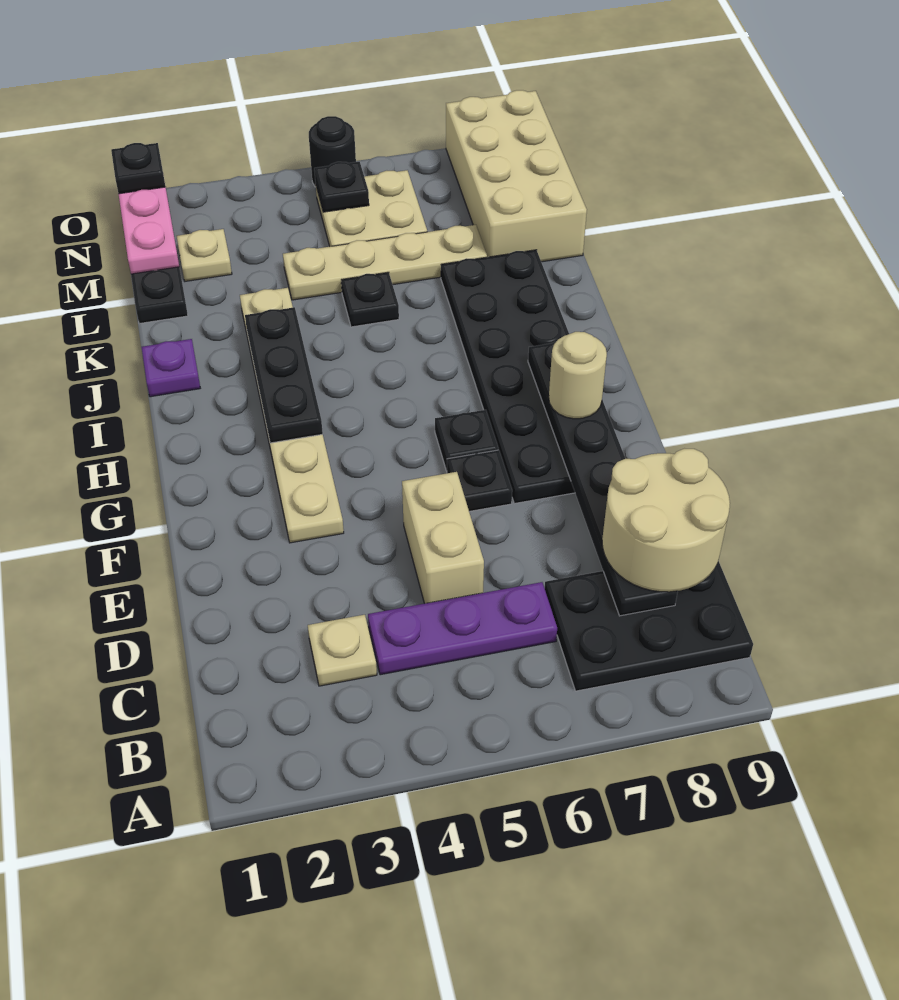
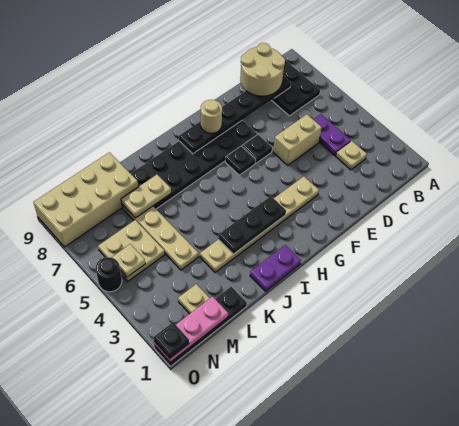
purple 1x3 plate [368,582,557,675] -> purple 1x2 plate [313,114,351,156]
purple 1x1 plate [141,339,200,397] -> purple 1x2 plate [250,245,301,291]
black 1x1 plate [341,272,399,327] -> none
none -> tan 1x2 plate [121,175,171,218]
black 1x1 plate [314,162,369,212] -> tan 1x1 plate [112,244,145,277]

